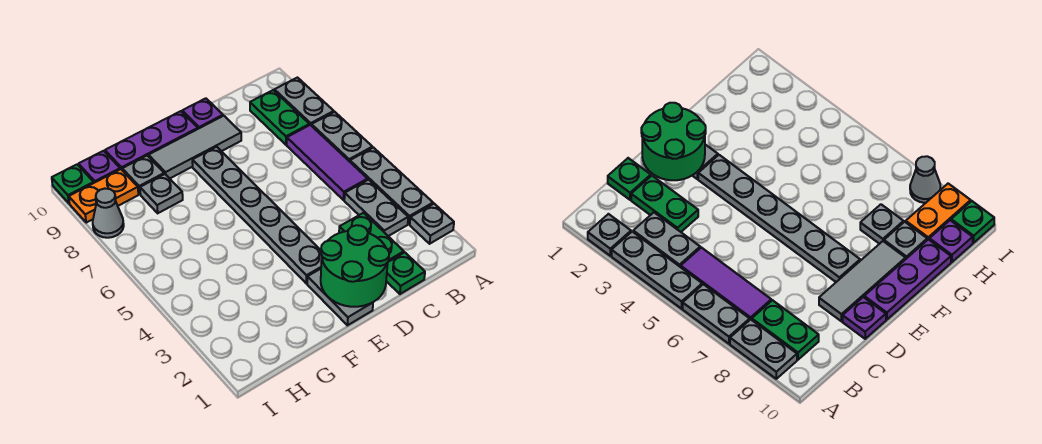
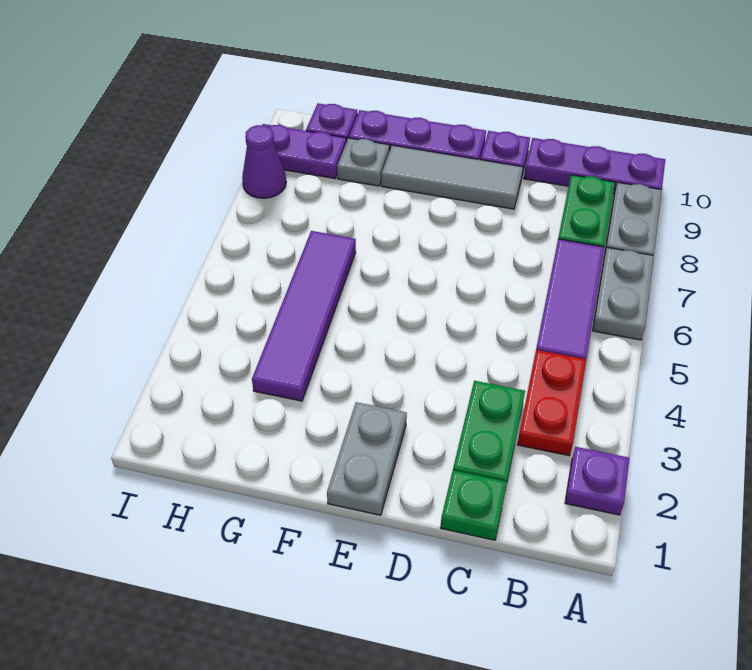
grey 1x1 plate [410,204,454,244] -> purple 1x1 plate [565,447,629,515]
grey 1x3 plate [350,148,433,224] -> none
none -> purple 1x3 plate [524,138,665,194]
grey 1x2 plate [344,180,408,236] -> red 1x2 plate [517,350,586,456]
green 2x2 round brick [321,225,389,307] -> none
grey 1x6 plate [192,147,322,283] -> none
none -> purple 1x4 tile [252,231,356,401]
grey 1x1 plate [140,174,183,213] -> none
orange 1x2 plate [69,169,138,223] -> purple 1x2 plate [263,124,346,179]
grey 1x1 cone [93,189,124,238] -> purple 1x1 cone [242,125,286,198]
green 1x1 plate [52,165,94,203] -> none

